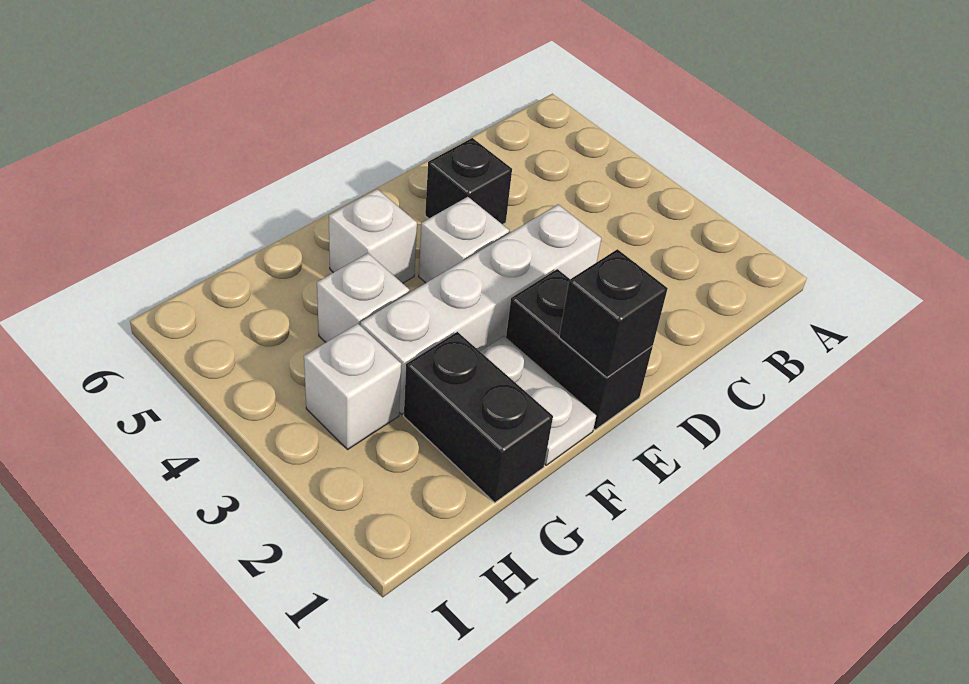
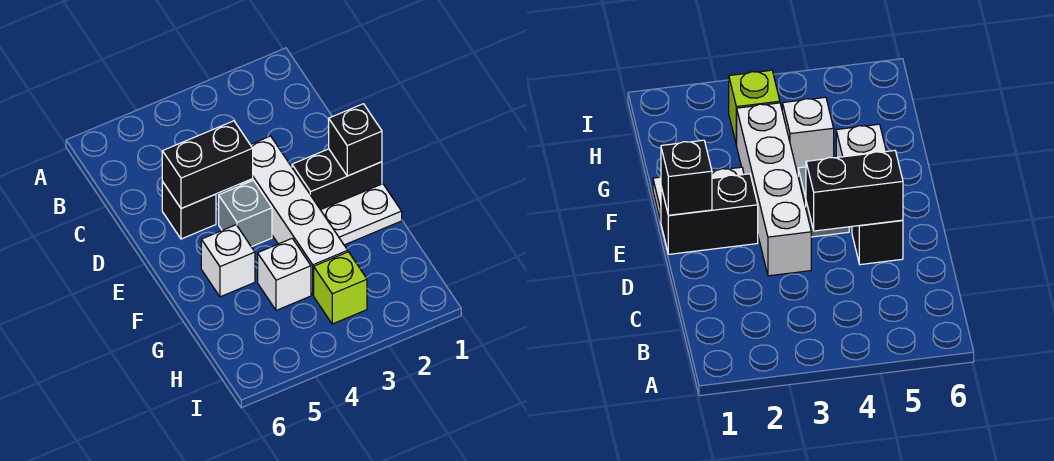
white 1x1 brick [419,197,509,283] -> grey 1x1 brick [219,180,272,247]
black 1x2 brick [404,332,553,503] -> black 1x2 brick moved to [162,121,253,208]
white 1x1 brick [304,324,401,449] -> lime 1x1 brick [314,252,367,324]

